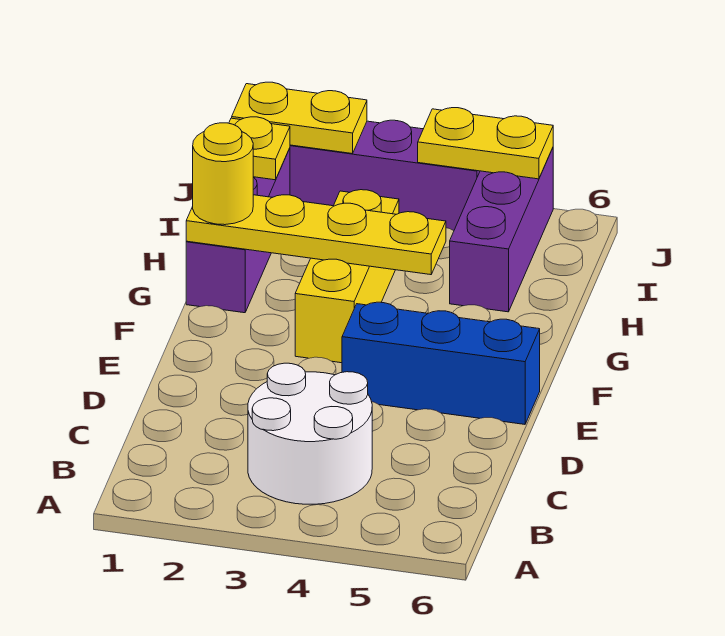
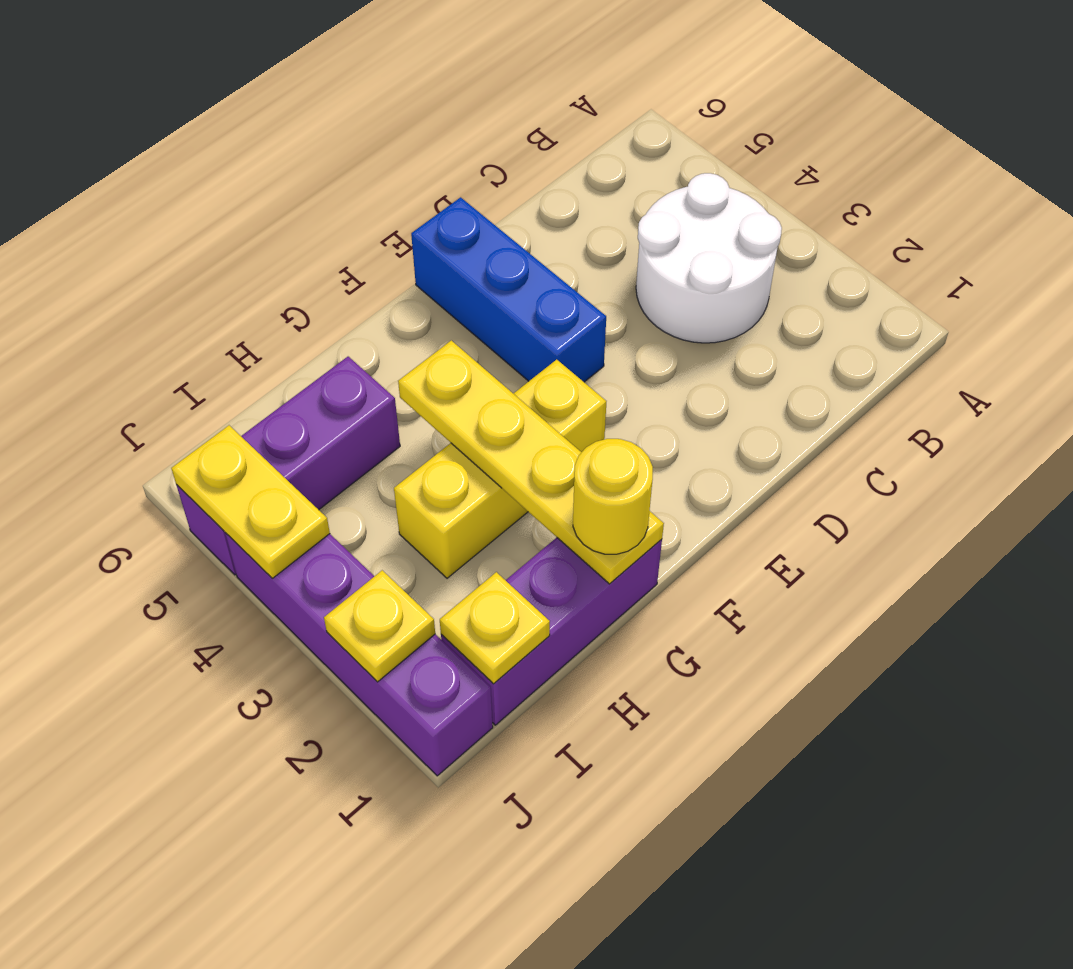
yellow 1x2 plate [232,82,367,154] -> yellow 1x1 plate [324,570,435,682]

